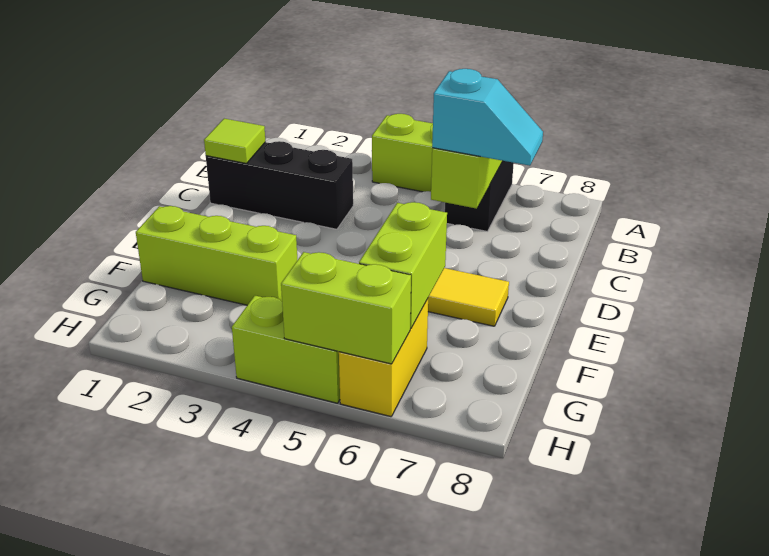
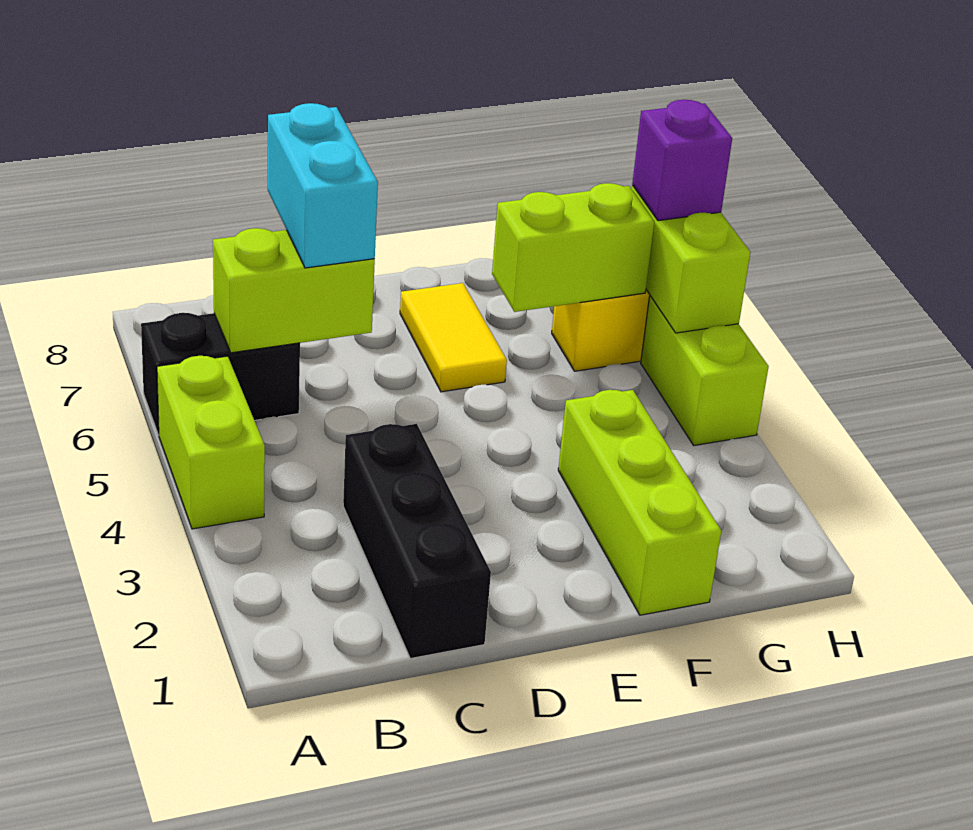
lime 1x1 tile [204,119,265,164] -> none
cyan 1x2 slope [432,69,543,166] -> cyan 1x2 brick [268,103,378,268]
none -> purple 1x1 brick [632,100,732,221]

